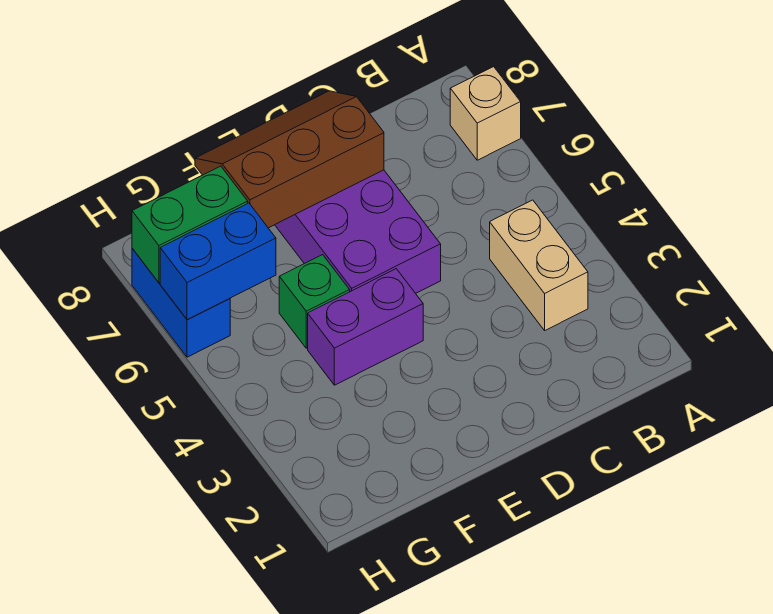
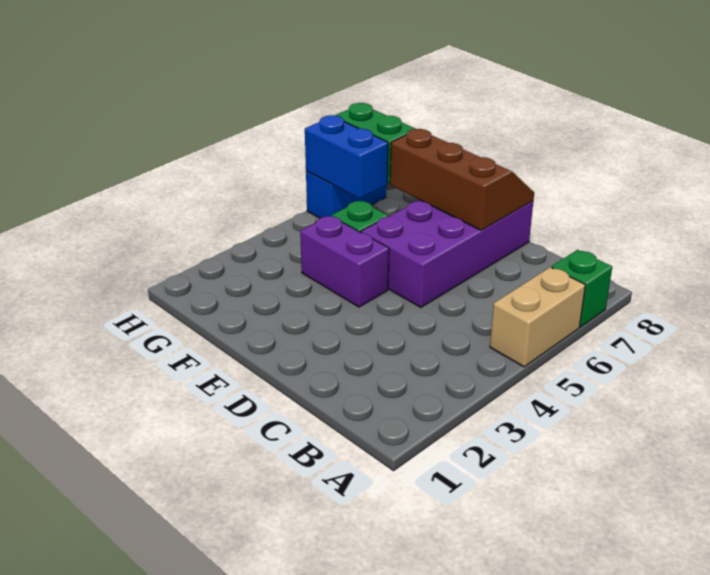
tan 1x1 brick [450,67,521,160] -> green 1x1 brick [552,250,612,327]
tan 1x2 brick [490,200,588,330] -> tan 1x2 brick moved to [490,267,585,367]

